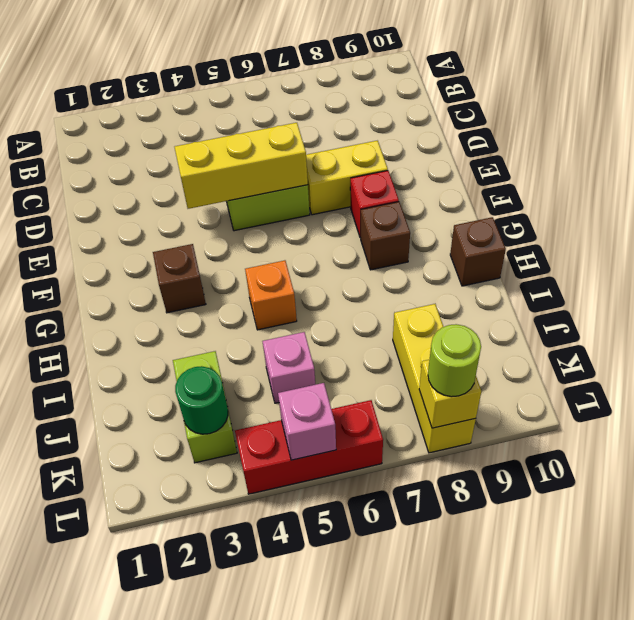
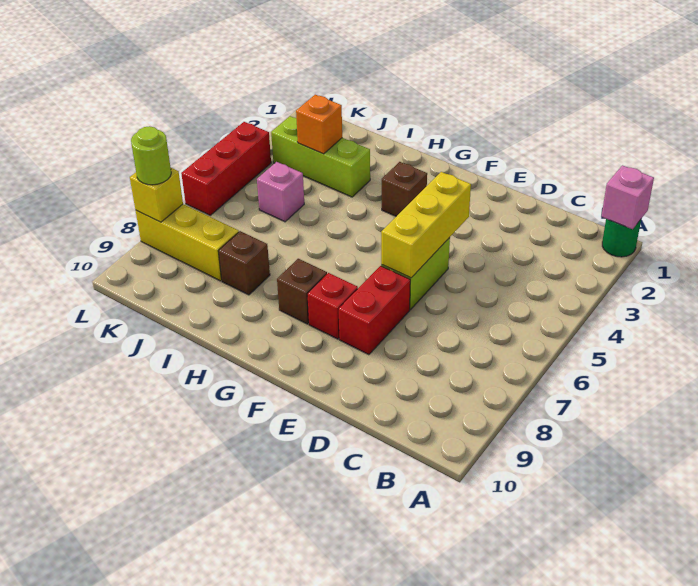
yellow 1x2 brick [306,141,388,215] -> red 1x2 brick [339,266,410,355]
orange 1x1 brick [245,260,297,330] -> orange 1x1 brick moved to [296,95,342,154]
brown 1x1 brick [450,217,506,286] -> brown 1x1 brick moved to [218,231,270,295]
lime 1x2 brick [173,351,237,463] -> lime 1x3 brick [271,116,370,197]
green 1x1 round brick [175,366,228,434] -> green 1x1 round brick moved to [602,219,641,257]
pink 1x1 brick [278,383,336,460] -> pink 1x1 brick moved to [601,165,654,229]

